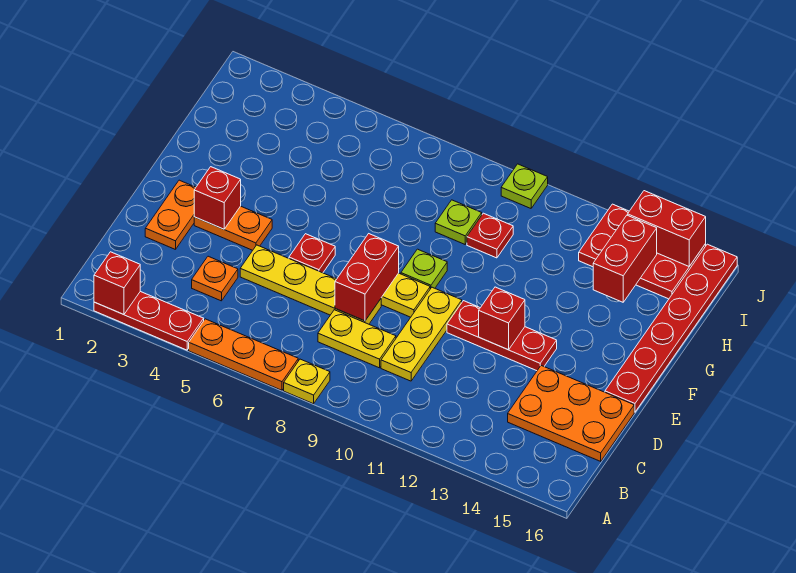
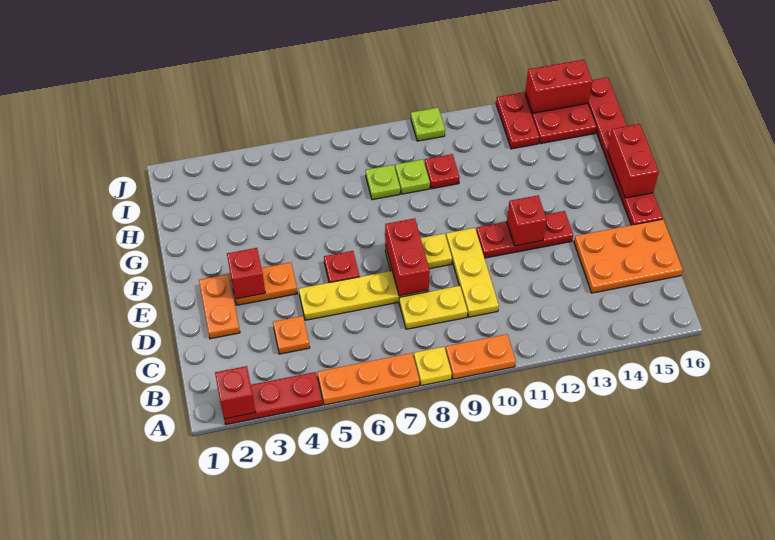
none -> orange 1x2 plate [446,334,516,379]
lime 1x1 plate [401,249,447,289] -> lime 1x1 plate moved to [366,165,400,200]
red 1x2 brick [593,215,657,302] -> red 1x2 brick moved to [607,124,659,198]

